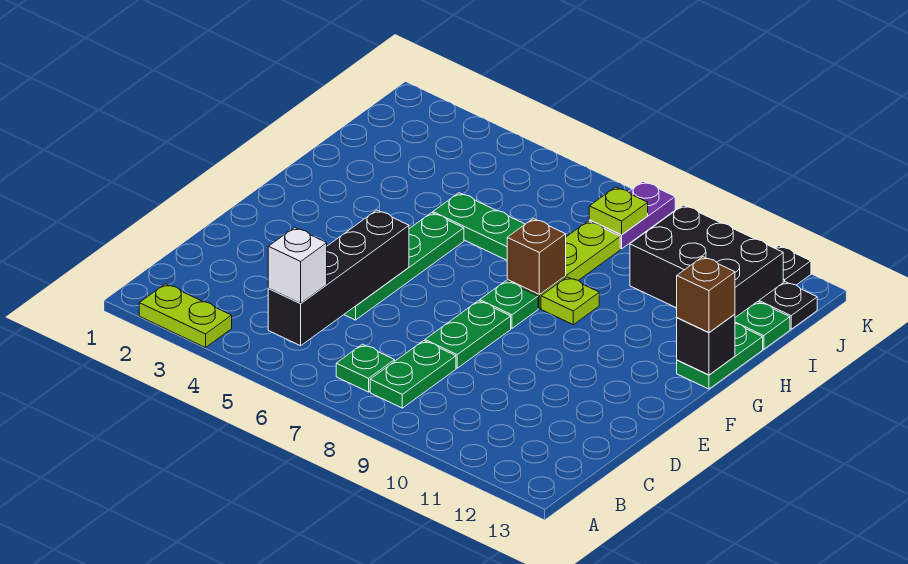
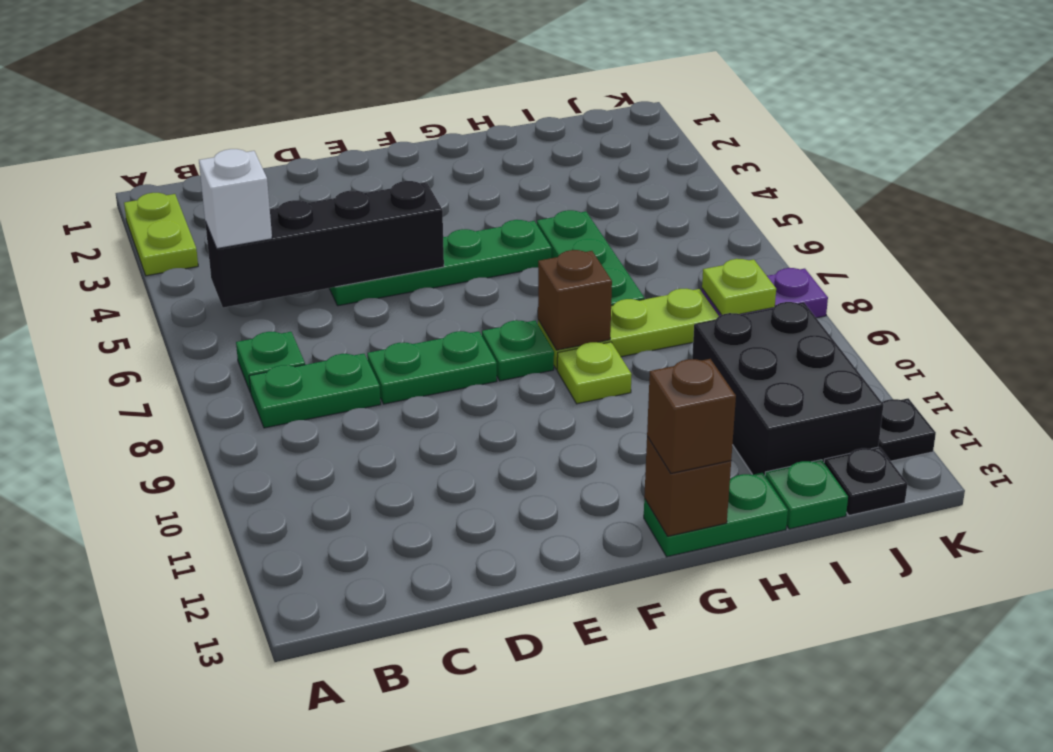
black 1x1 brick [677,314,735,375] -> brown 1x1 brick [644,436,731,536]

